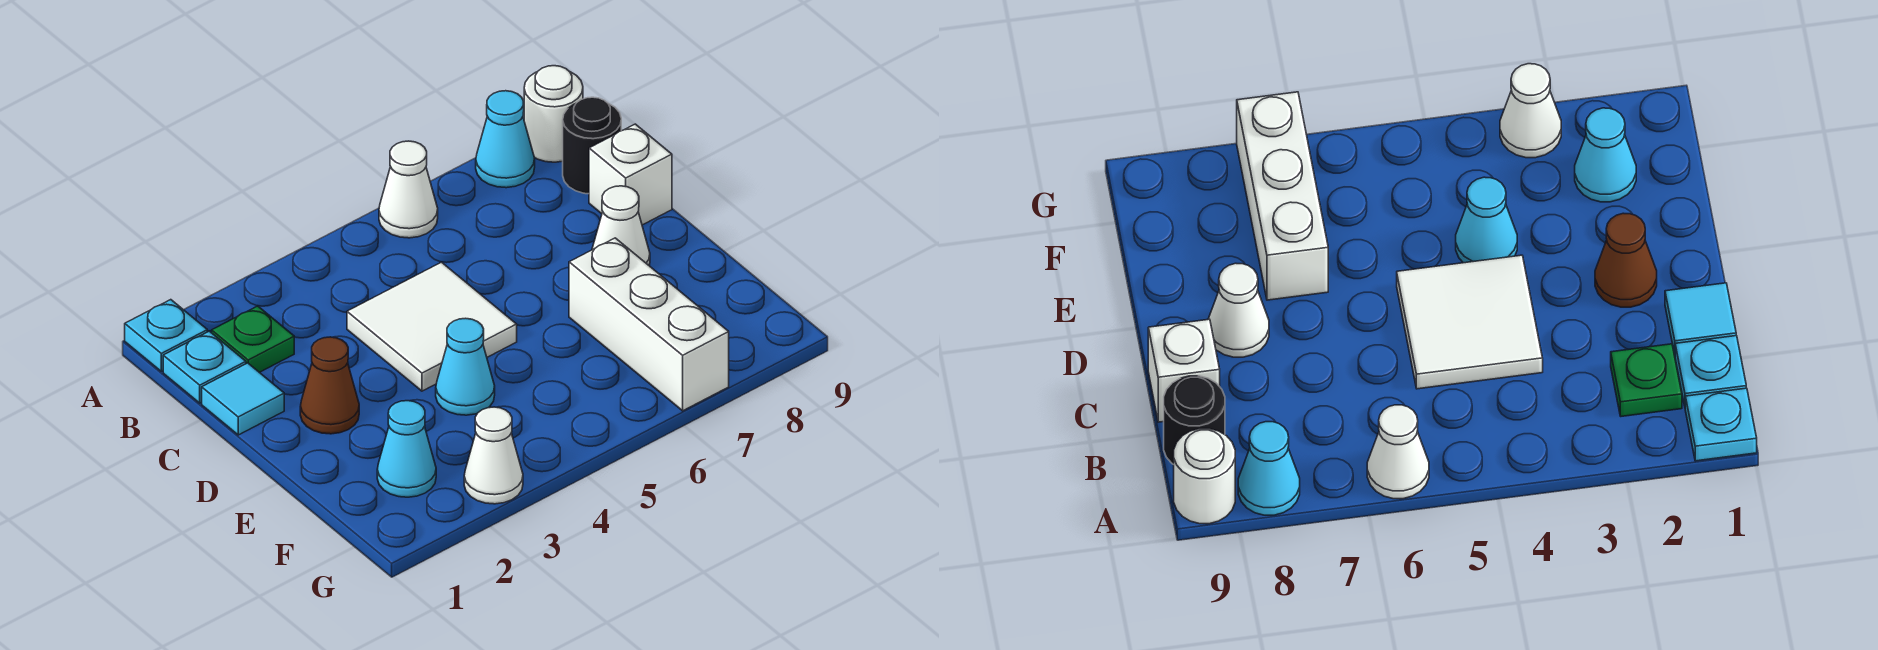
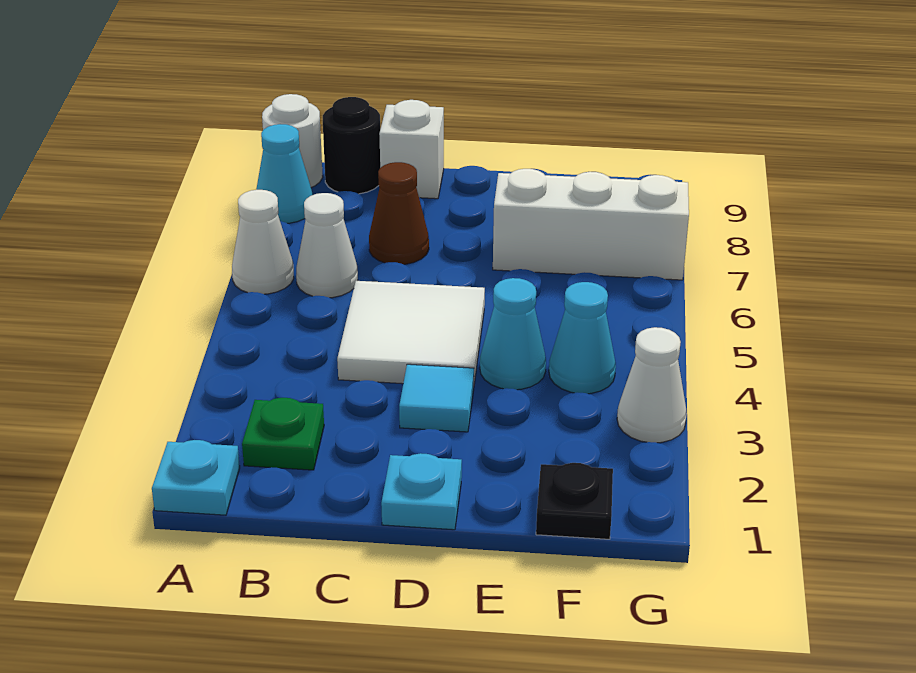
cyan 1x1 plate [163,331,246,403] -> cyan 1x1 plate moved to [381,453,462,530]
cyan 1x1 tile [202,363,284,435] -> cyan 1x1 tile moved to [399,364,474,432]
brown 1x1 cone [300,337,359,434] -> brown 1x1 cone moved to [369,162,429,264]
white 1x1 cone [592,186,650,265] -> white 1x1 cone moved to [296,193,358,298]
none -> black 1x1 plate [536,463,613,539]
cyan 1x1 cone [377,401,436,497] -> cyan 1x1 cone moved to [549,282,616,394]

